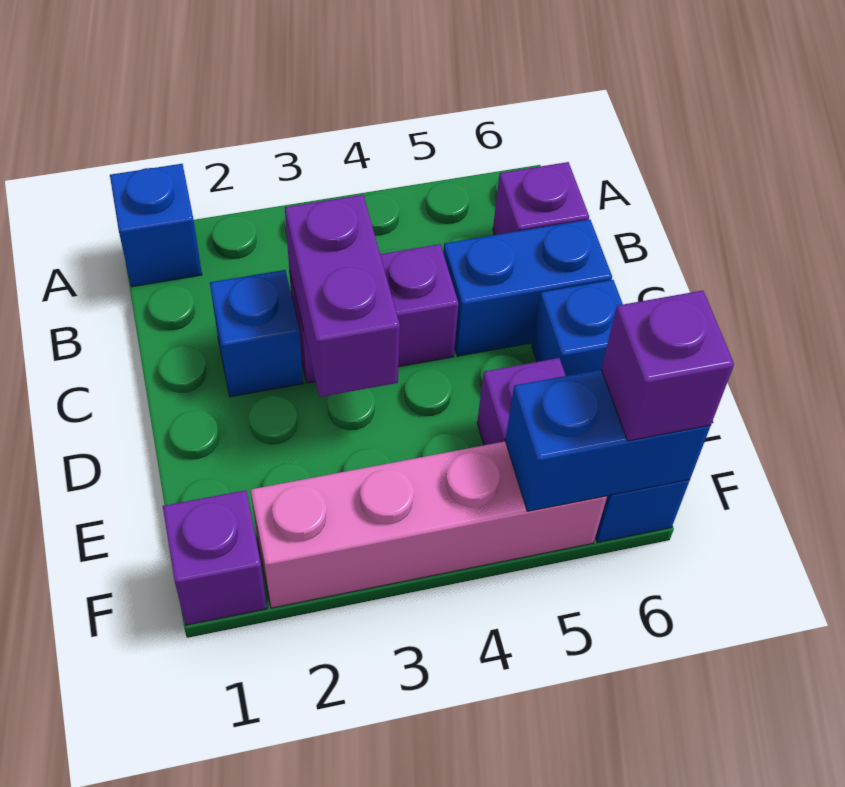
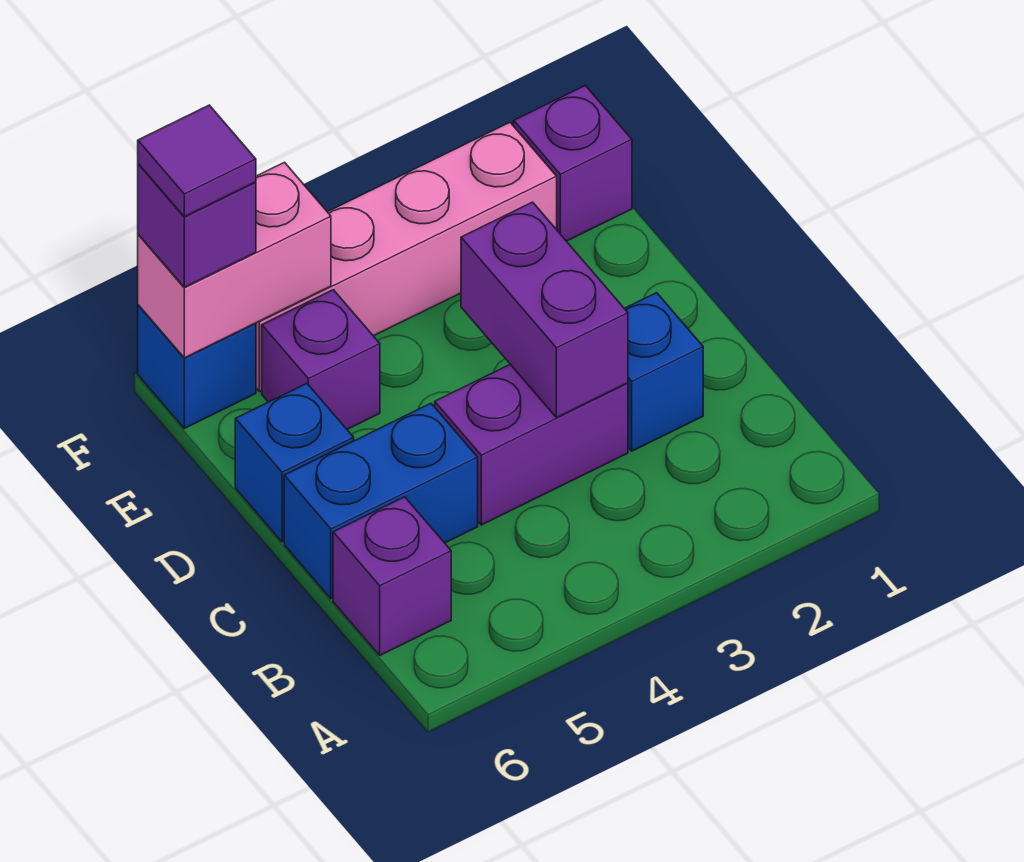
blue 1x1 brick [110,164,202,287] -> none
blue 1x2 brick [505,370,711,511] -> pink 1x2 brick [138,162,331,358]
none -> purple 1x1 tile [138,105,256,217]

